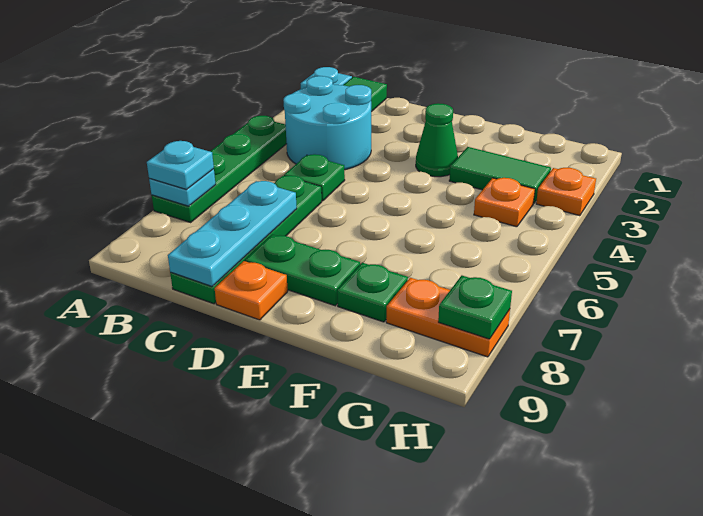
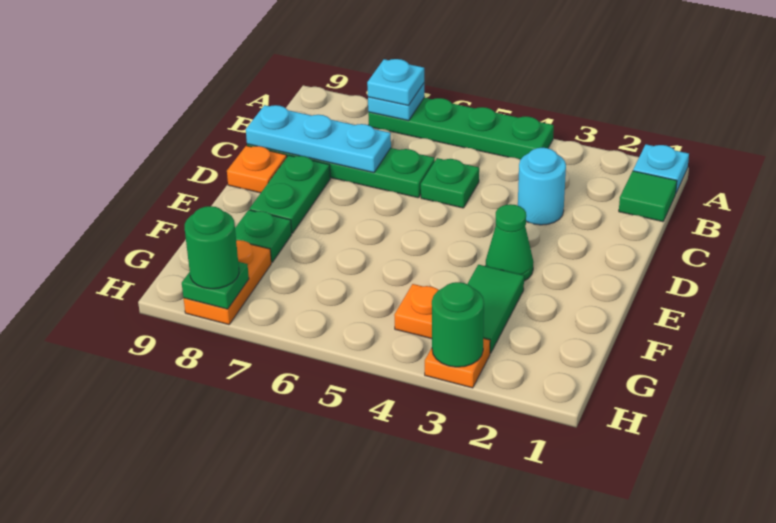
cyan 2x2 round brick [283,76,371,170] -> cyan 1x1 round brick [518,148,566,225]
none -> green 1x1 round brick [432,282,484,367]
none -> green 1x1 round brick [185,206,239,289]

